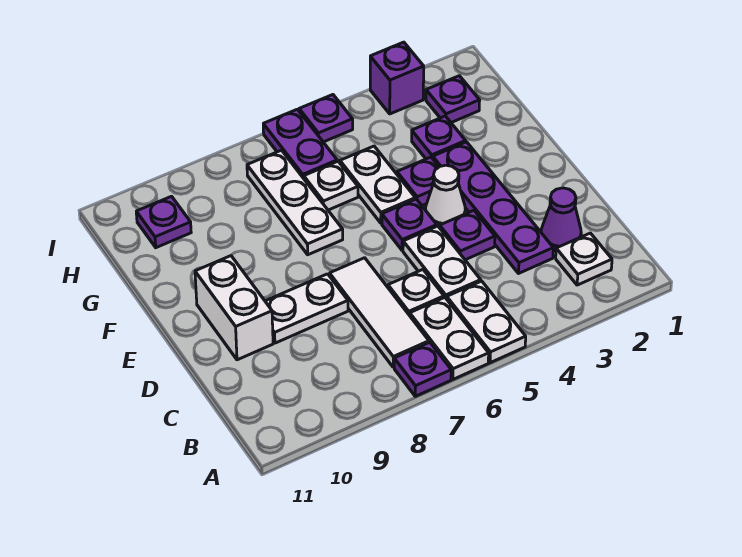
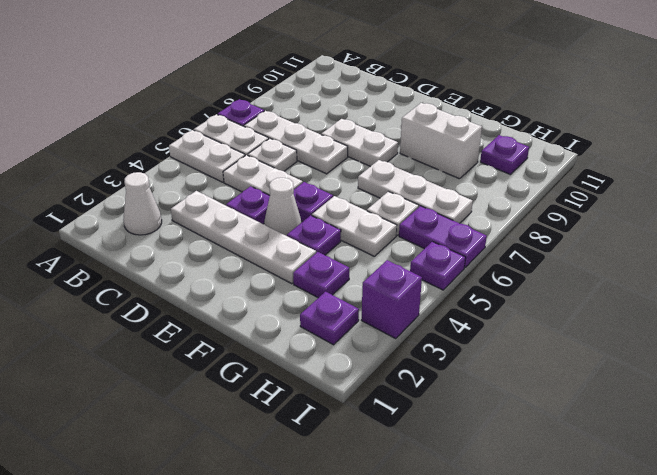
white 1x1 plate [556,233,612,285] -> white 1x1 cone [123,172,162,235]
white 1x3 tile [330,258,429,367] -> white 1x3 plate [244,111,348,174]
purple 1x1 cone [541,188,581,251] -> none
purple 1x4 plate [433,142,553,274] -> white 1x4 plate [171,191,316,284]
white 1x2 plate [265,274,348,343] -> white 1x2 plate turned to [321,119,398,167]
white 1x2 brick [195,256,273,360] -> white 1x2 brick moved to [400,103,482,179]

